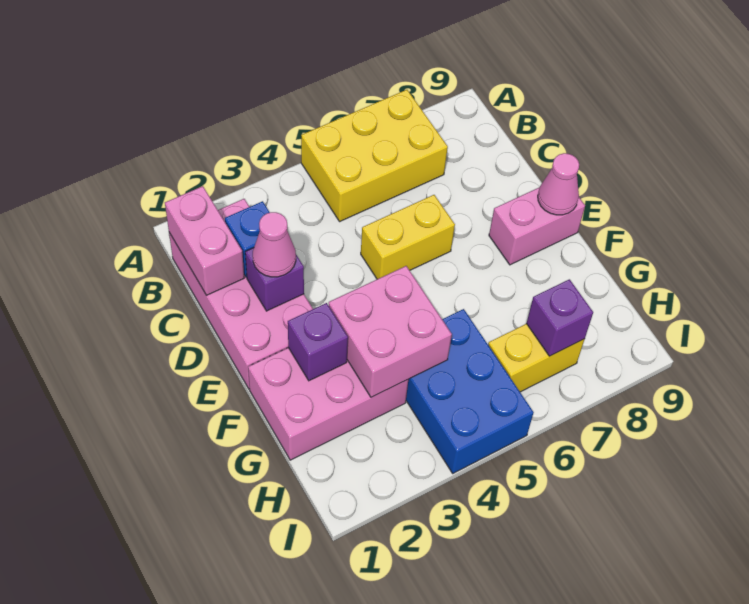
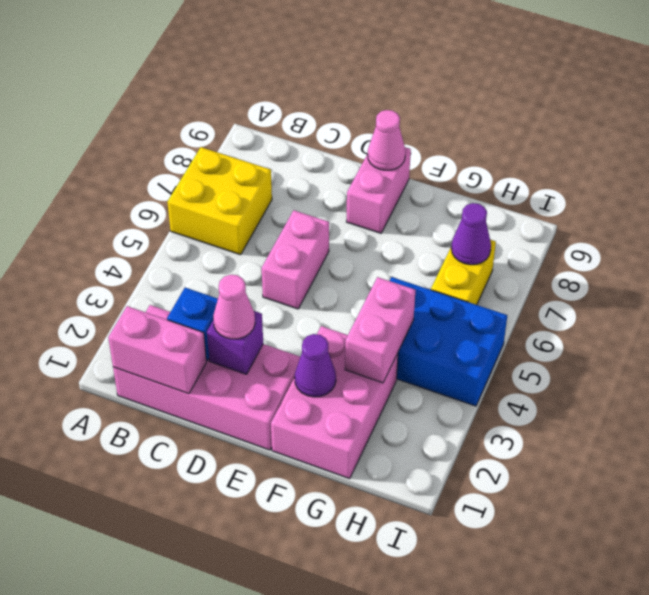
yellow 2x3 brick [301,90,448,221] -> yellow 2x2 brick [167,147,272,255]
yellow 1x2 brick [361,195,455,279] -> pink 1x2 brick [262,210,329,309]
purple 1x1 brick [288,303,348,381] -> purple 1x1 cone [295,334,336,397]
pink 2x2 brick [329,266,452,397] -> pink 1x2 brick [345,277,415,383]
purple 1x1 brick [526,279,593,356] -> purple 1x1 cone [451,203,491,265]

